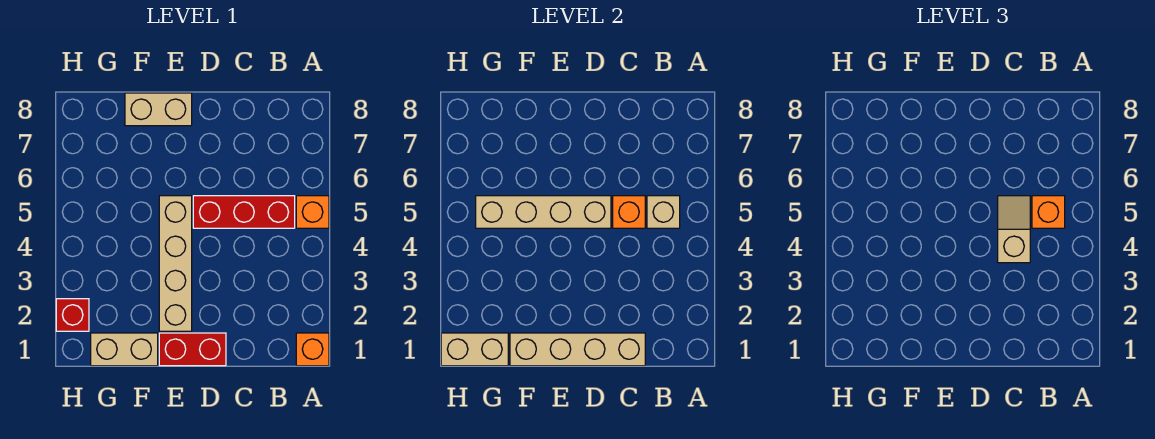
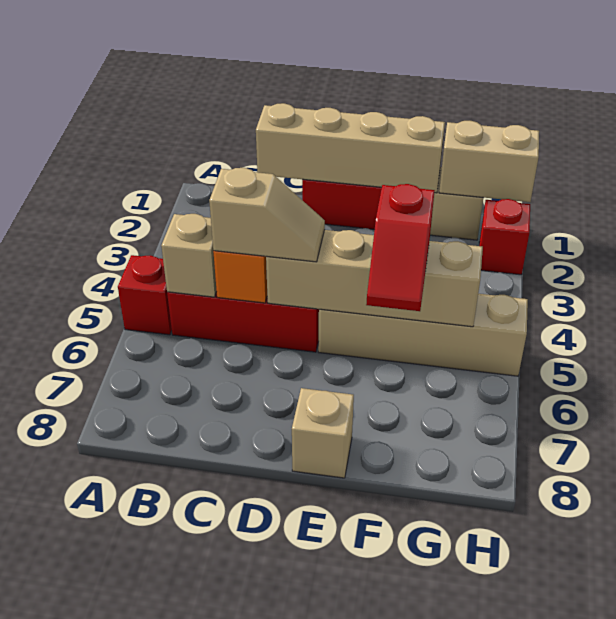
orange 1x1 brick [296,333,329,366] -> none
orange 1x1 brick [296,196,329,228] -> red 1x1 brick [118,255,172,335]
orange 1x1 brick [1032,196,1065,228] -> none
tan 1x2 slope [998,196,1030,263] -> tan 1x2 slope turned to [209,168,325,262]
tan 1x4 brick [159,196,192,331] -> tan 1x4 brick turned to [318,294,528,376]
tan 1x2 brick [125,93,192,126] -> tan 1x1 brick [292,388,354,478]
none -> red 1x2 slope [366,184,435,311]

